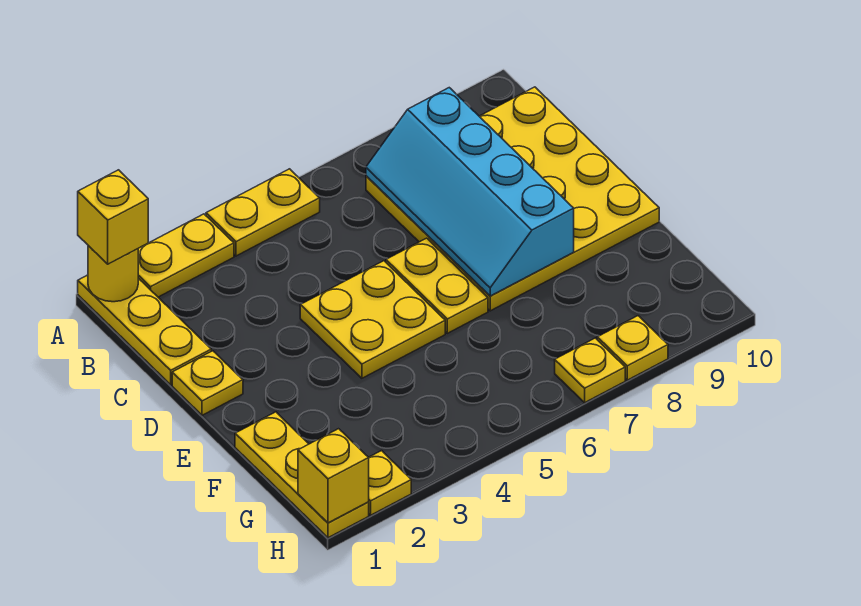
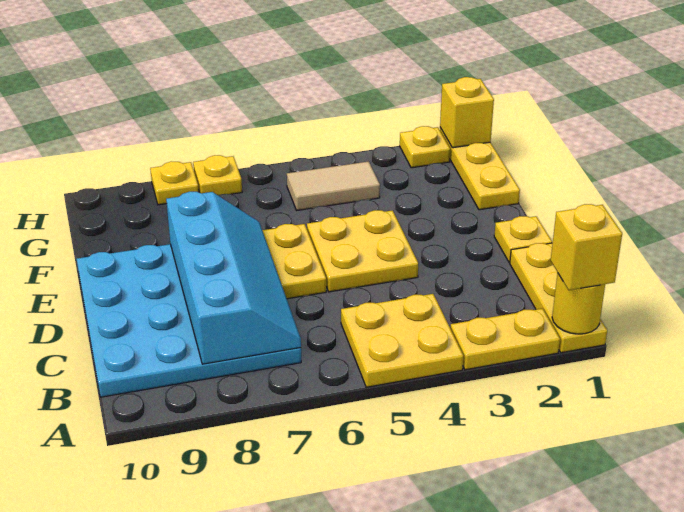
yellow 1x2 plate [206,169,320,256] -> yellow 2x2 plate [341,294,463,387]
yellow 4x4 plate [366,87,659,311] -> cyan 4x4 plate [77,244,301,397]
none -> tan 1x2 tile [287,161,380,210]

